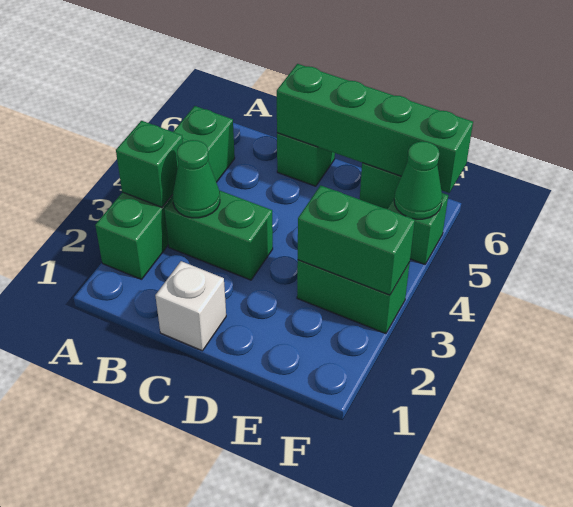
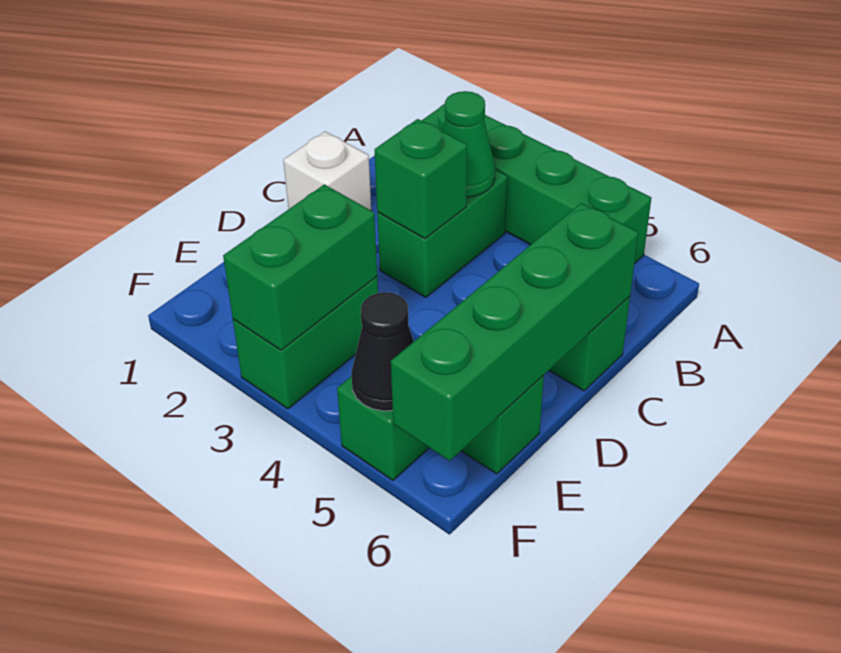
green 1x1 brick [116,121,183,207] -> green 1x1 brick moved to [375,119,467,239]
green 1x1 cone [394,141,442,219] -> black 1x1 cone [351,292,414,411]

